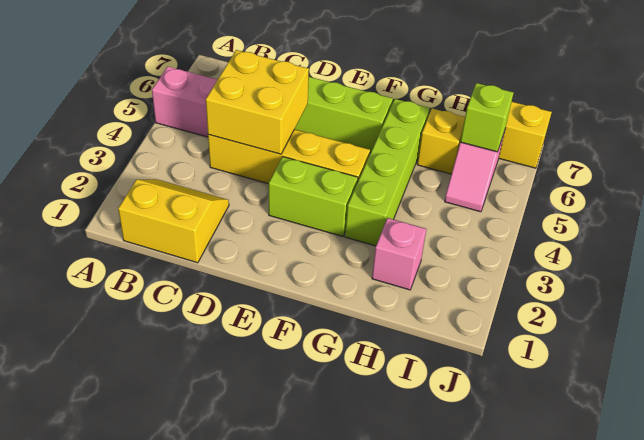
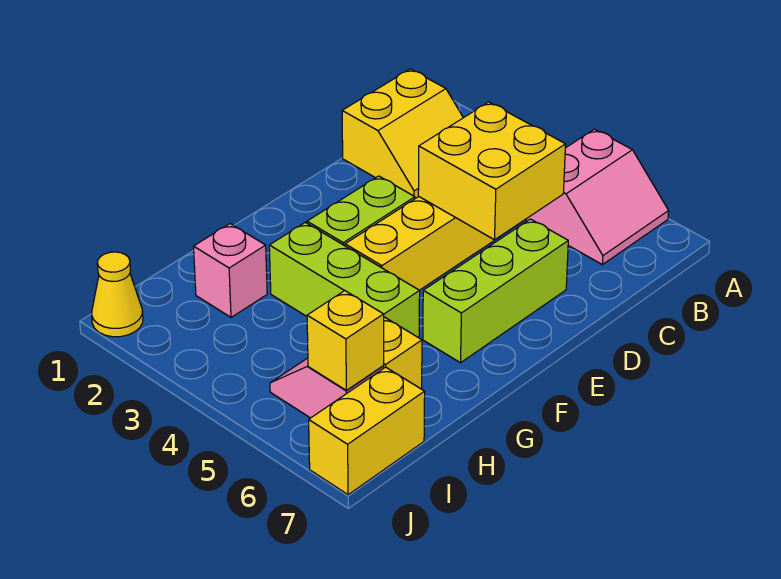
lime 1x4 brick [345,99,430,246] -> lime 1x3 brick [269,222,420,338]
lime 1x1 brick [461,83,514,152] -> yellow 1x1 brick [307,291,384,390]
none -> yellow 1x1 cone [92,252,143,337]

